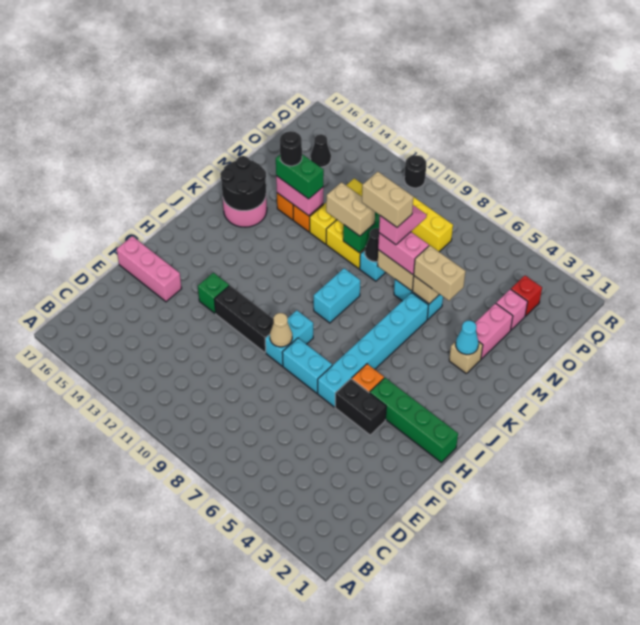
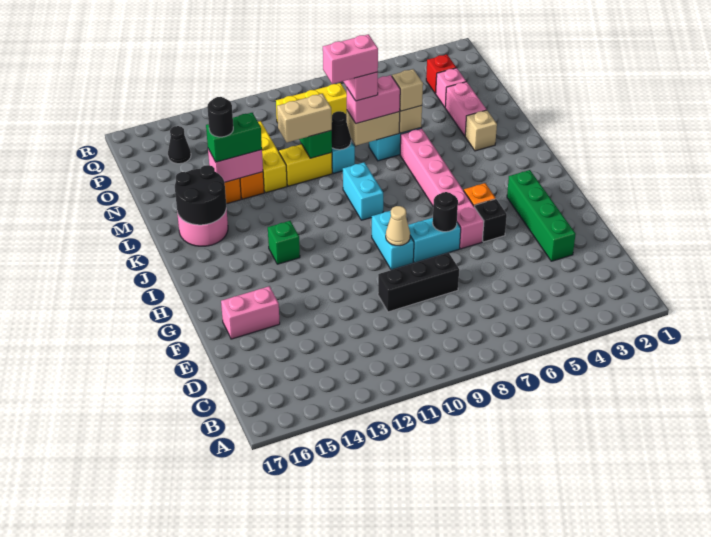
pink 1x3 brick [117,236,182,302] -> pink 1x2 brick [221,286,280,339]
black 1x2 brick [335,379,386,435] -> black 1x1 brick [475,199,507,242]
cyan 1x6 brick [318,293,429,407] -> pink 1x6 brick [400,128,484,249]
black 1x3 brick [214,286,274,353] -> black 1x3 brick moved to [378,253,459,312]
green 1x1 brick [198,273,229,313] -> green 1x1 brick moved to [268,221,300,264]
green 1x4 brick [370,378,458,462] -> green 1x4 brick turned to [507,170,576,261]
cyan 1x1 cone [456,321,479,355] -> none
tan 1x2 brick [414,246,466,301] -> tan 1x1 brick [392,69,423,111]
tan 1x2 brick [362,172,413,227] -> pink 1x2 brick [323,34,378,84]
black 1x1 round brick [404,155,426,188] -> black 1x1 round brick moved to [433,192,458,232]

